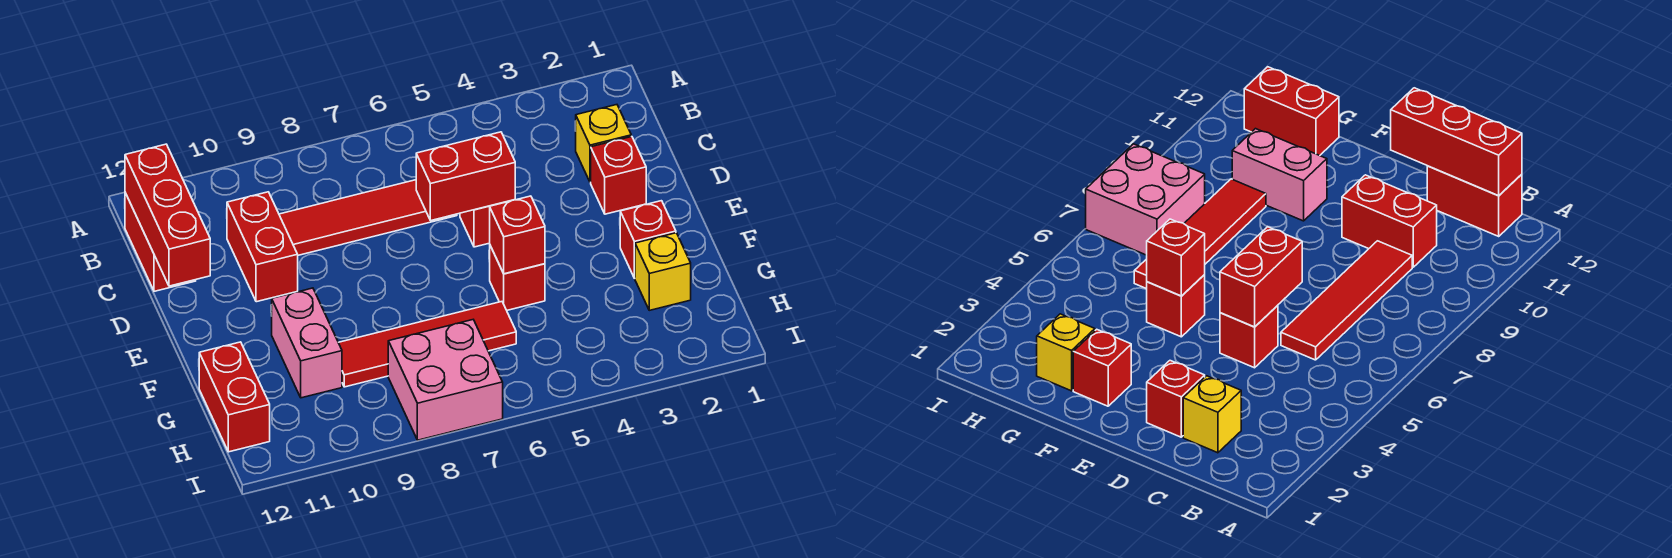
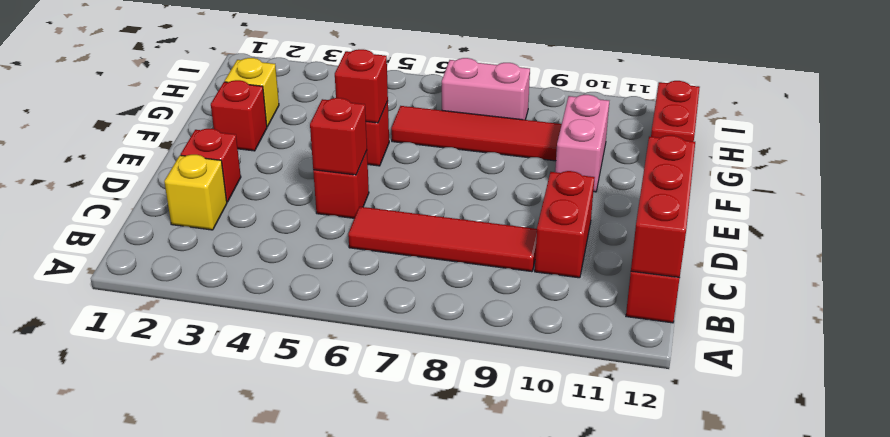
red 1x2 brick [416,132,515,221] -> red 1x1 brick [310,98,367,175]
pink 2x2 brick [388,320,503,440] -> pink 1x2 brick [442,58,530,120]

